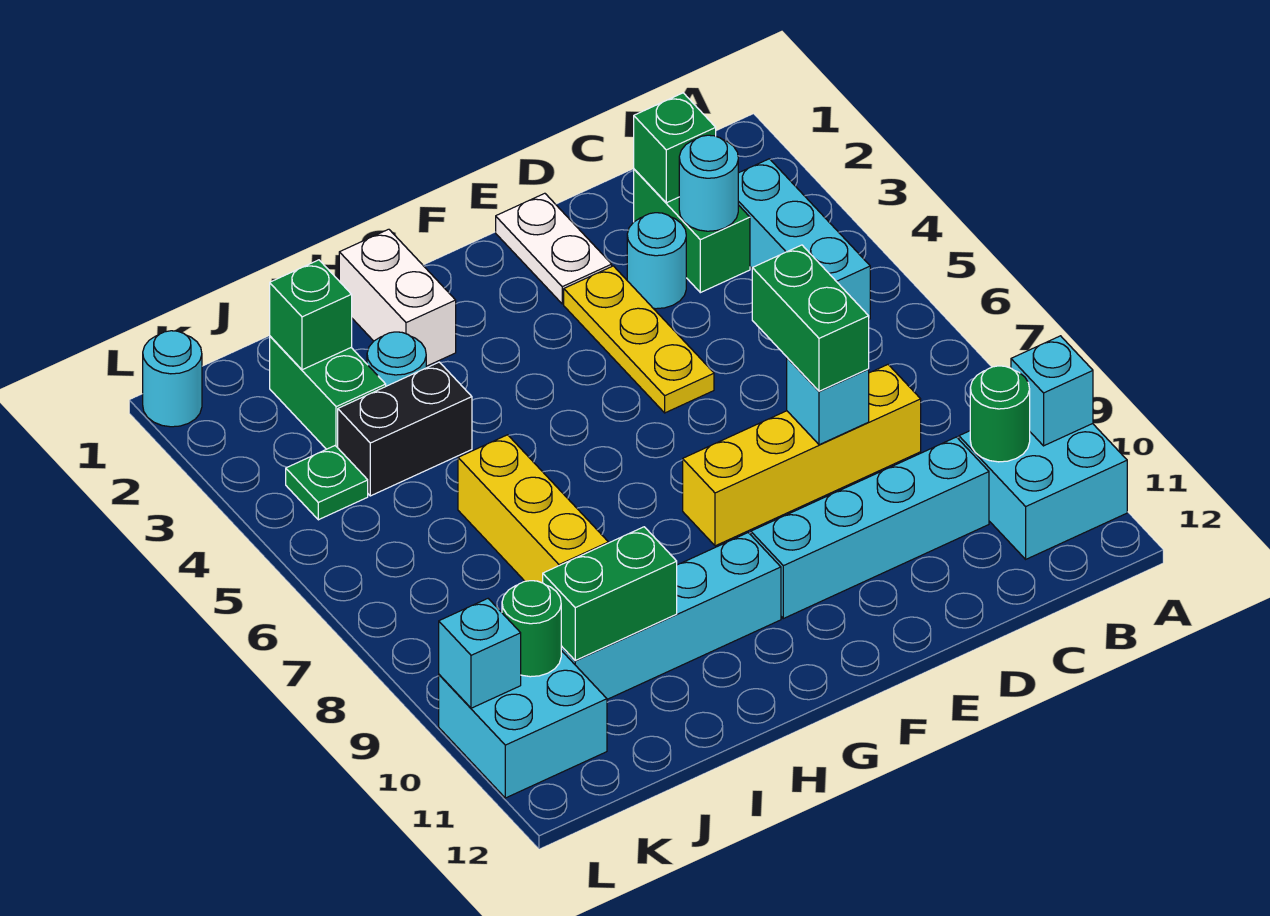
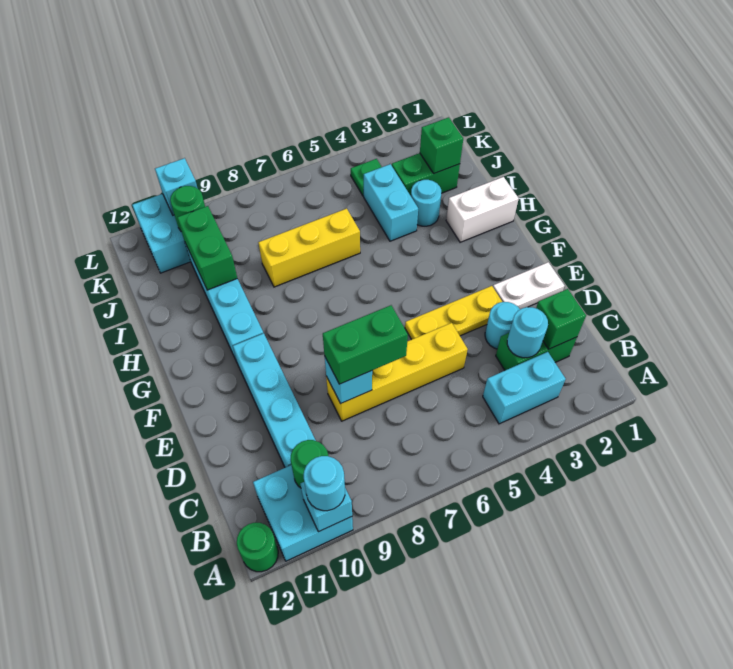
none -> green 1x1 round brick [237,523,278,572]
cyan 1x3 brick [738,159,870,319] -> cyan 1x2 brick [483,352,566,424]
yellow 1x4 brick [683,365,921,546] -> yellow 1x4 brick turned to [326,323,468,421]
black 1x2 brick [338,362,472,496] -> cyan 1x2 brick [364,164,418,241]
cyan 1x1 round brick [143,331,202,427] -> cyan 1x1 round brick moved to [304,456,345,511]

